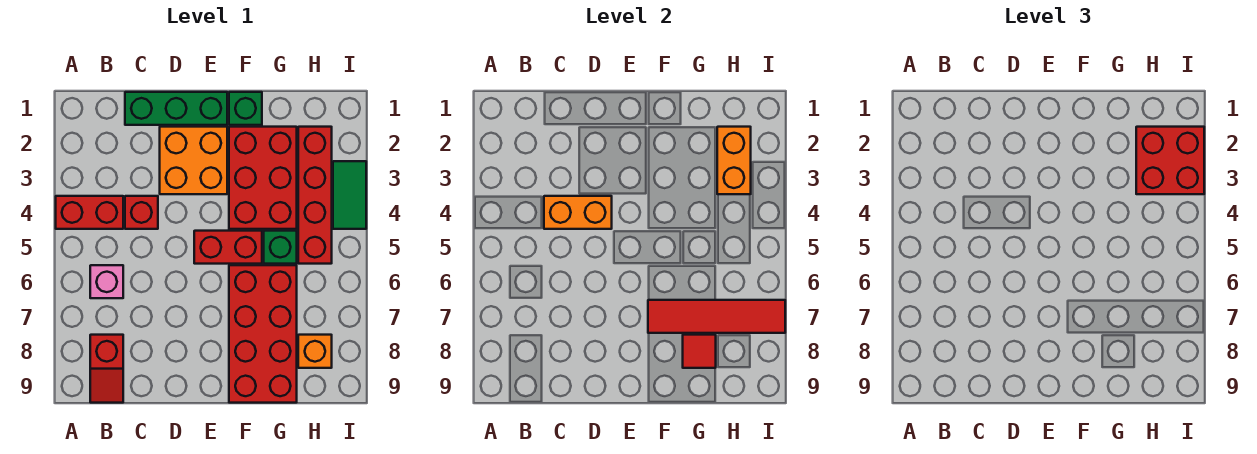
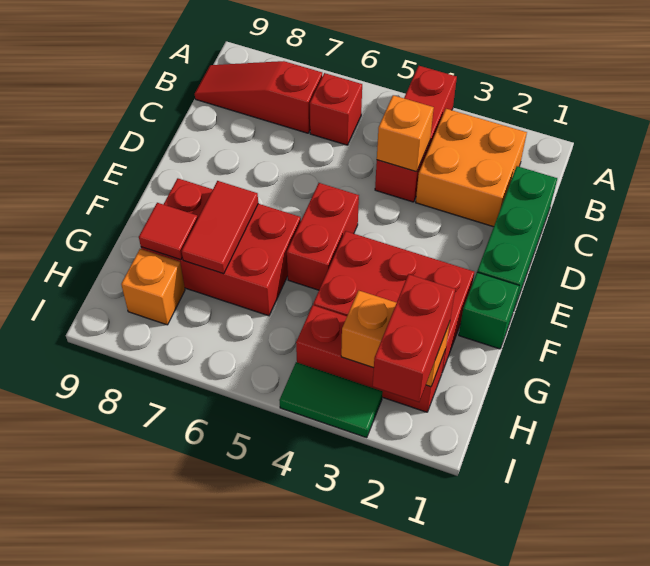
pink 1x1 brick [90,265,123,298] -> red 1x1 brick [310,73,362,145]
red 1x2 slope [90,335,123,403] -> red 1x3 slope [195,61,322,133]
orange 1x2 brick [544,196,612,229] -> orange 1x1 brick [377,95,434,172]
orange 2x2 brick [160,127,227,194] -> orange 2x2 brick moved to [416,109,527,227]
red 2x4 brick [229,265,297,403] -> red 2x3 brick [141,178,301,316]
red 1x4 tile [648,300,785,333] -> red 1x2 tile [182,181,258,274]
green 1x1 brick [264,231,297,264] -> none
red 1x4 brick [298,127,332,264] -> red 1x3 brick [296,305,445,412]
red 2x2 brick [1136,127,1204,194] -> red 1x2 brick [373,274,455,402]

